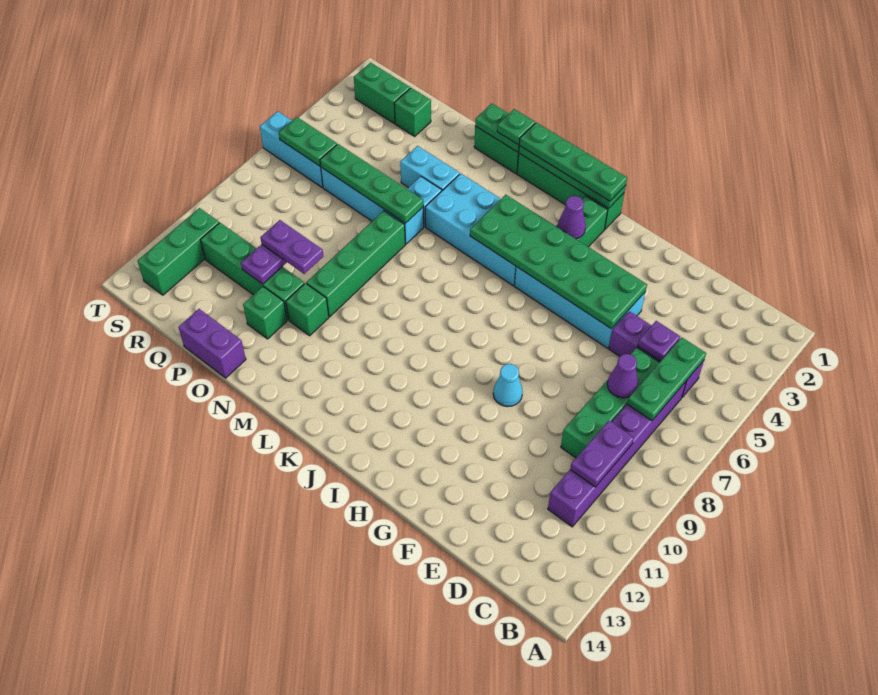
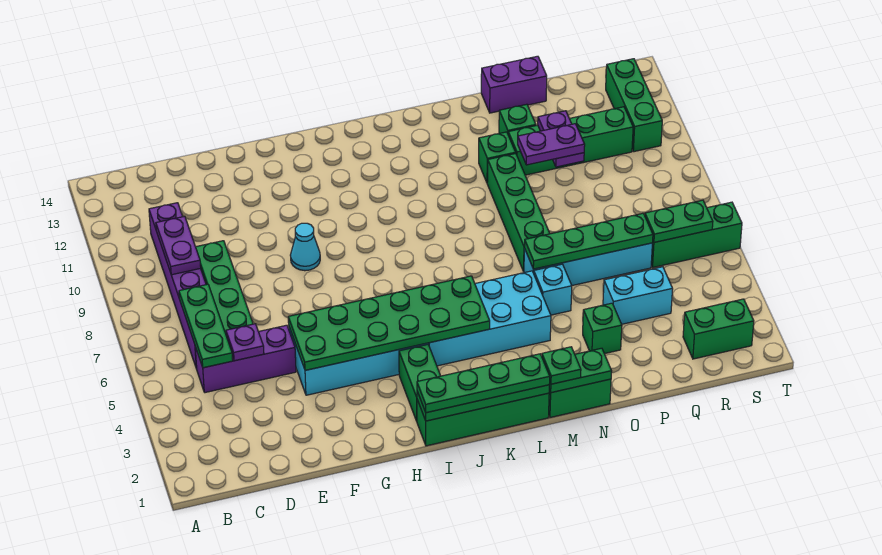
purple 1x1 cone [607,354,638,398] -> none
purple 1x1 cone [558,196,586,239] -> none
cyan 1x2 brick [400,146,460,191] -> cyan 1x2 brick moved to [603,267,673,324]
green 1x1 brick [394,88,431,136] -> green 1x1 brick moved to [583,303,622,354]
cyan 1x3 brick [260,111,323,188] -> green 1x3 brick [651,202,742,267]

